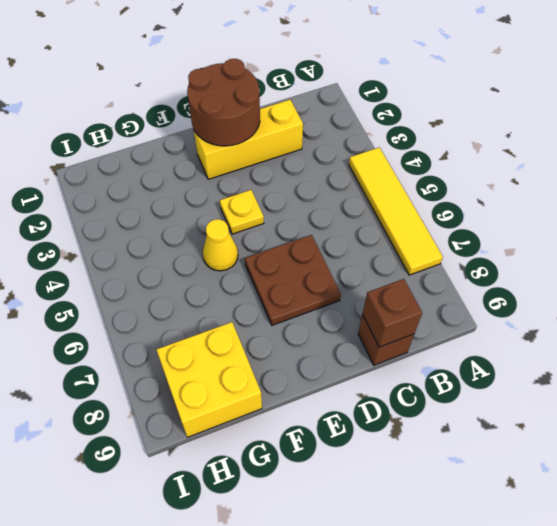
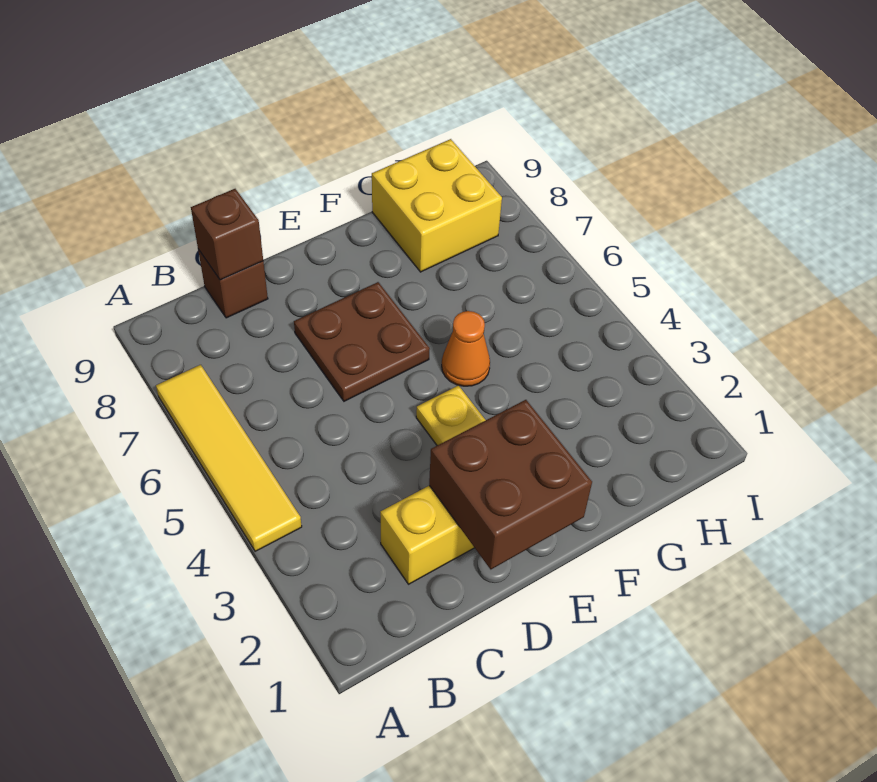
brown 2x2 round brick [187,59,260,146] -> brown 2x2 brick [429,400,592,569]
yellow 1x1 cone [203,219,238,271] -> orange 1x1 cone [442,311,490,386]

